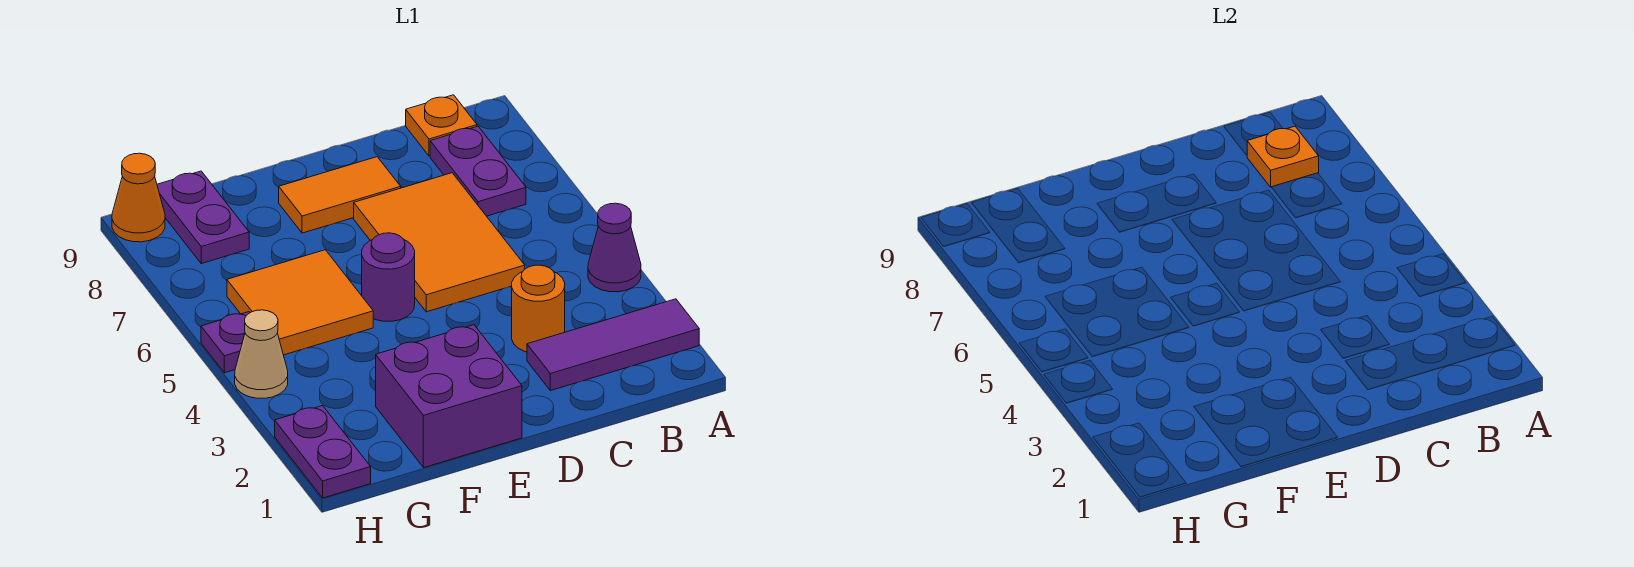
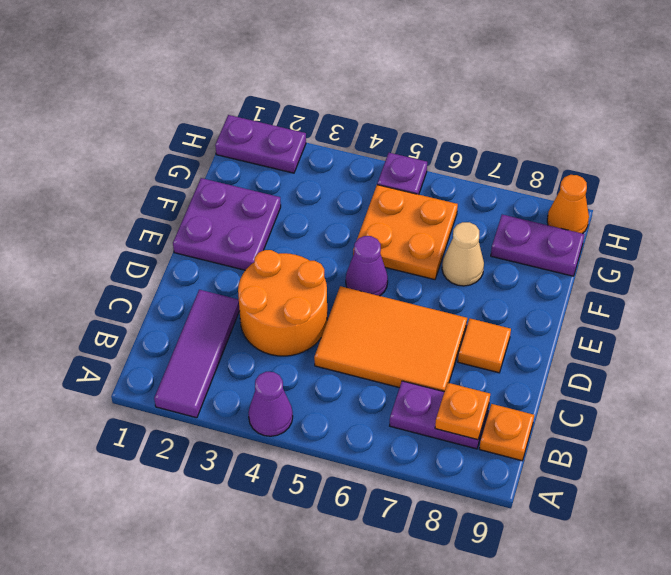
orange 1x1 round brick [512,265,565,352] -> orange 2x2 round brick [238,250,327,356]
orange 1x2 tile [279,157,401,233] -> orange 1x1 tile [458,319,511,373]
purple 2x2 brick [376,325,522,468] -> purple 2x2 plate [173,178,281,270]
purple 1x1 round brick [362,233,415,321] -> purple 1x1 cone [346,236,388,296]
orange 2x2 tile [227,250,373,355] -> orange 2x2 plate [353,185,458,280]
tan 1x1 cone [235,310,288,398] -> tan 1x1 cone moved to [442,222,484,286]

